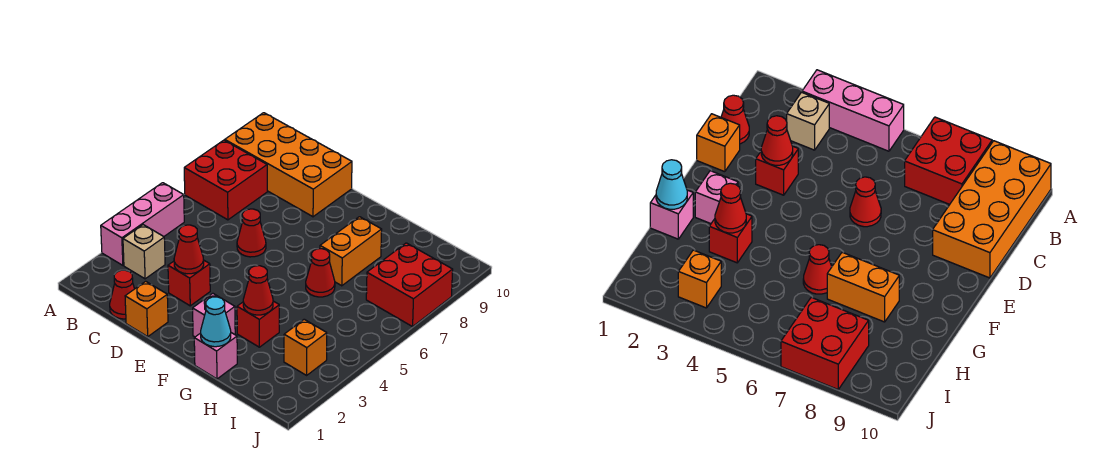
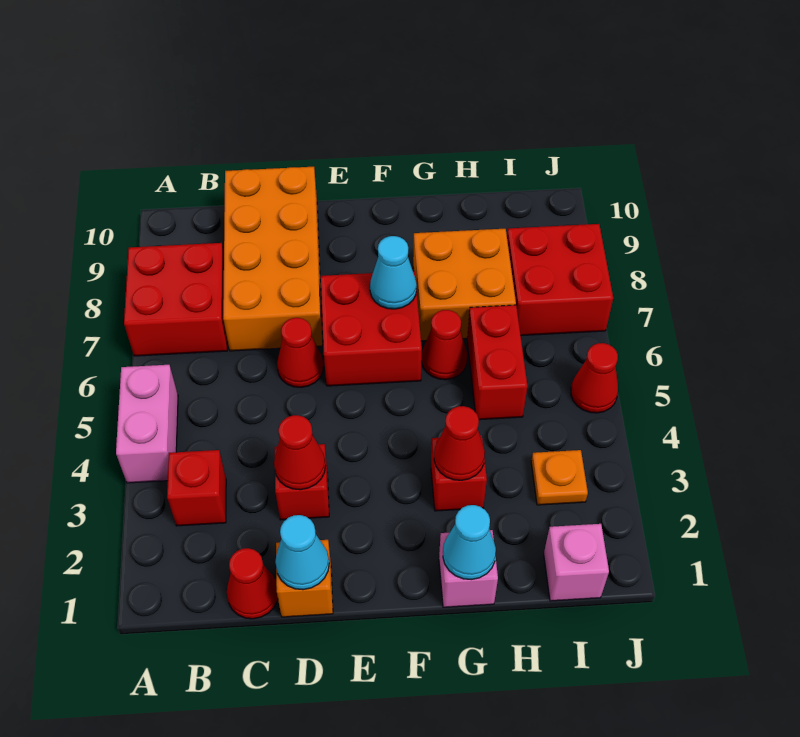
pink 1x3 brick [101,183,184,265] -> pink 1x2 brick [116,365,178,483]
orange 2x4 brick [225,113,352,217] -> orange 2x4 brick turned to [223,167,323,351]
tan 1x1 brick [123,225,165,279] -> red 1x1 brick [167,450,226,526]
none -> cyan 1x1 cone [275,515,329,590]
none -> red 2x2 brick [321,271,422,386]
pink 1x1 brick [193,293,235,337] -> pink 1x1 brick moved to [544,524,609,601]
none -> cyan 1x1 cone [370,236,417,309]
orange 1x2 brick [320,217,382,286] -> orange 2x2 brick [413,229,516,341]
none -> red 1x2 brick [467,305,527,420]
orange 1x1 brick [284,319,327,375] -> orange 1x1 plate [531,450,588,505]
none -> red 1x1 cone [571,343,618,413]

